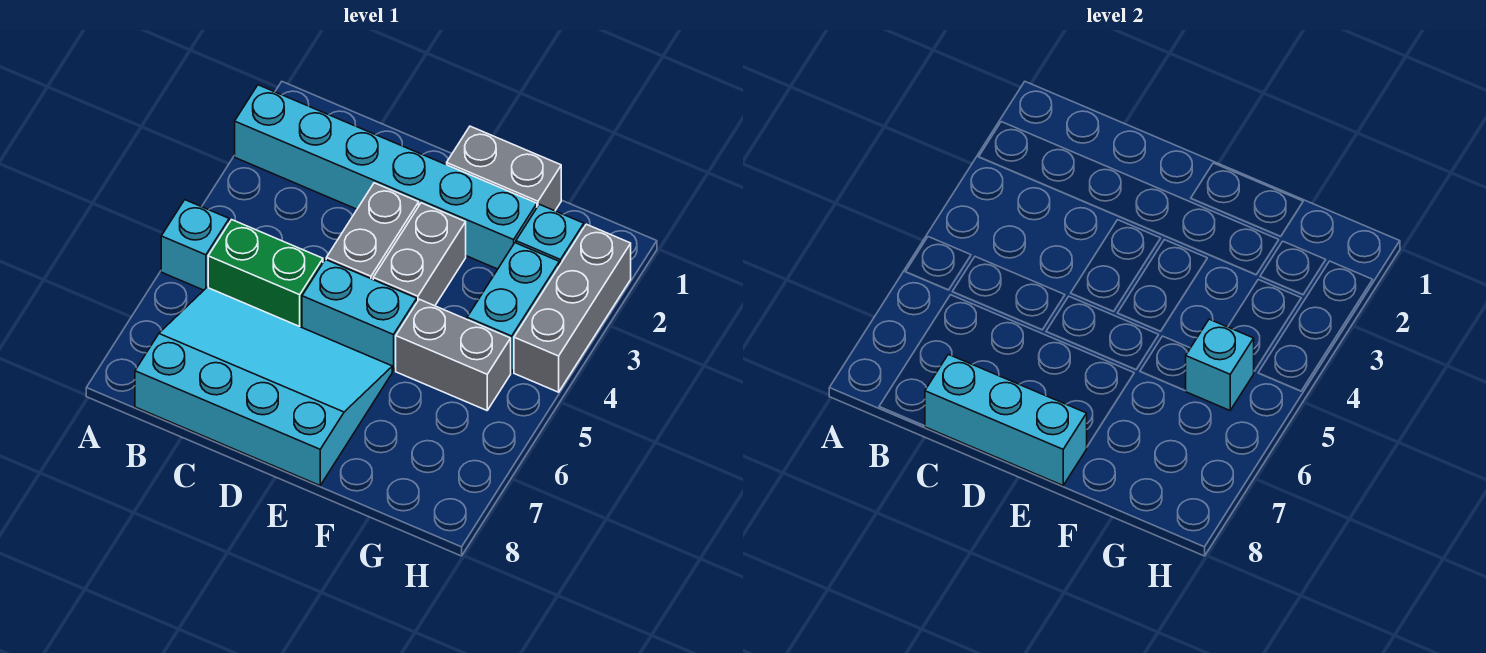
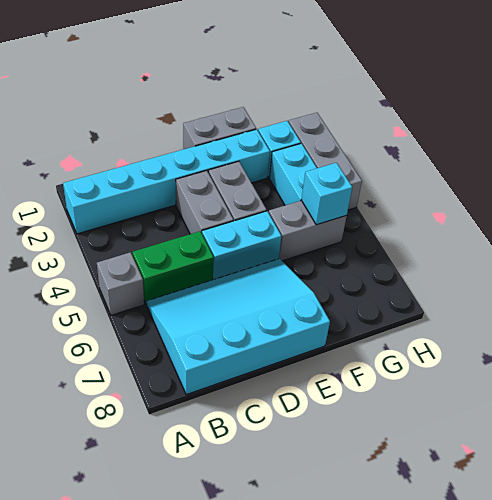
cyan 1x1 brick [161,200,229,290] -> grey 1x1 brick [97,252,144,315]
cyan 1x3 brick [925,354,1087,485] -> none

